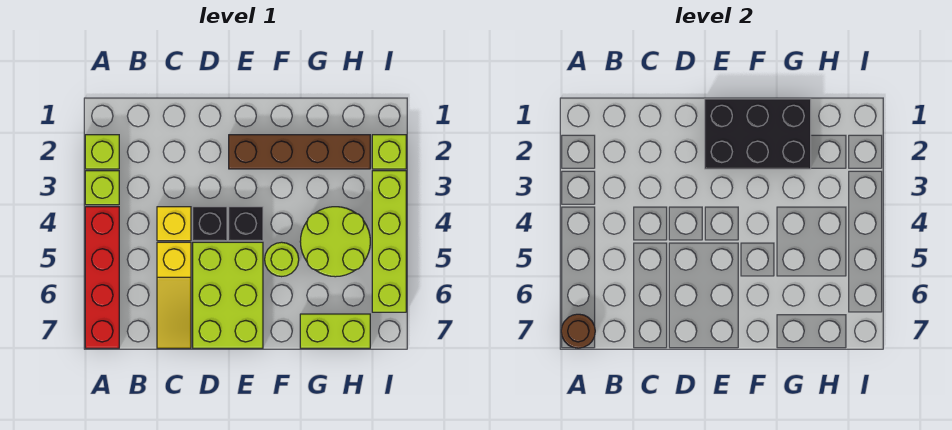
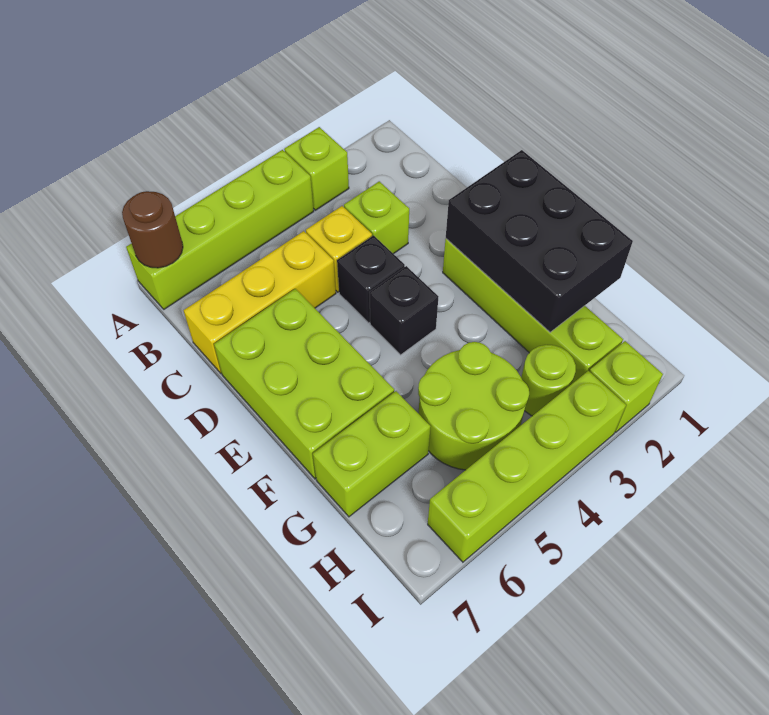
lime 1x1 brick [85,135,119,169] -> lime 1x1 brick moved to [344,181,409,254]
red 1x4 brick [85,207,119,348] -> lime 1x4 brick [126,150,314,309]
yellow 1x3 slope [157,242,191,348] -> yellow 1x3 brick [184,231,336,373]
lime 2x3 brick [193,242,263,348] -> lime 2x3 brick turned to [214,289,394,479]
brown 1x4 brick [229,135,370,169] -> lime 1x4 brick [443,239,623,383]
lime 1x1 round brick [265,242,299,277] -> lime 1x1 round brick moved to [521,345,576,416]
lime 1x2 brick [300,314,370,348] -> lime 1x2 brick turned to [313,391,431,517]

